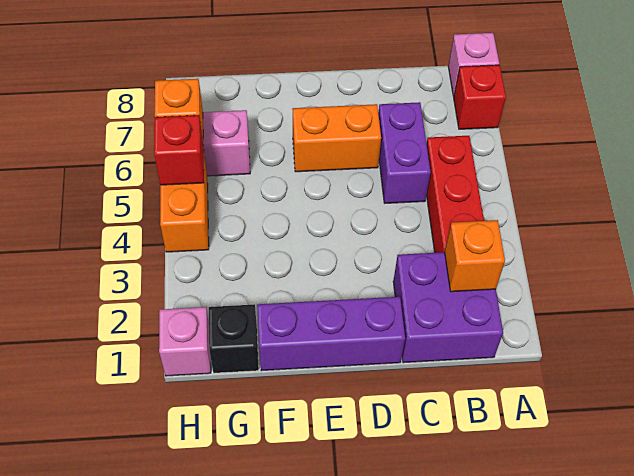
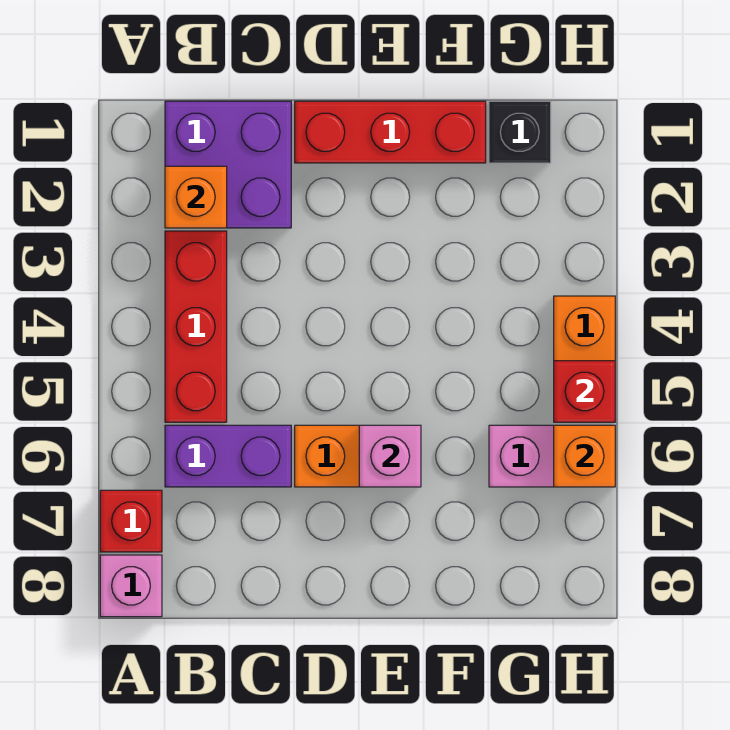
purple 1x2 brick [378,102,431,203] -> purple 1x2 brick turned to [165,425,291,487]
purple 1x3 brick [257,297,405,371] -> red 1x3 brick [295,101,486,163]
pink 1x1 brick [159,307,211,376] -> pink 1x1 brick moved to [359,425,421,487]

